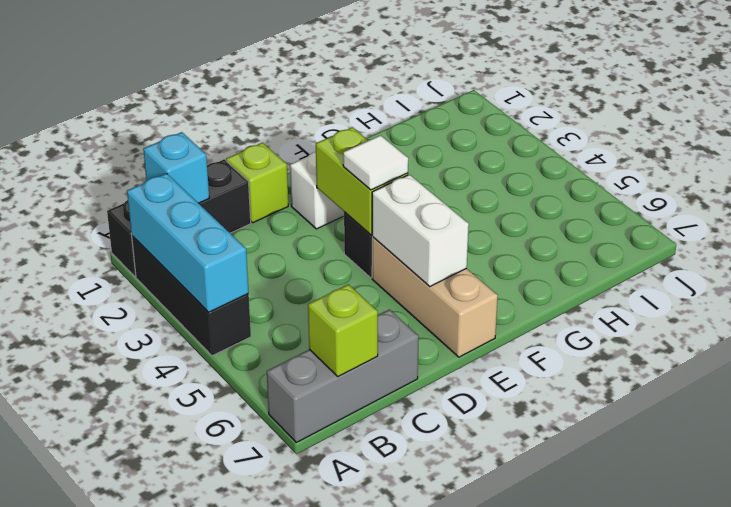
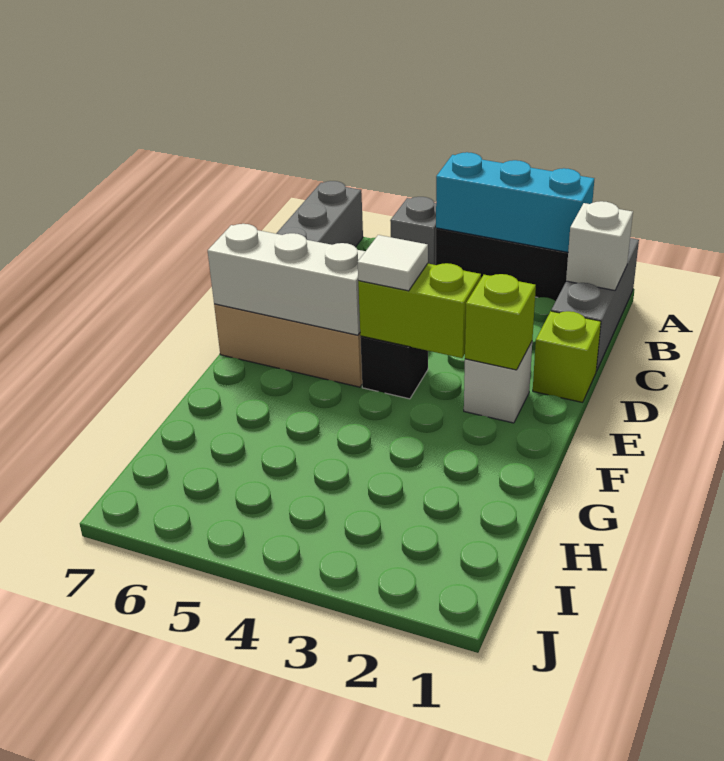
black 1x3 brick [107,159,251,277] -> grey 1x3 brick [551,238,639,371]
none -> grey 1x1 brick [390,197,436,265]
cyan 1x1 brick [143,132,209,203] -> white 1x1 brick [566,201,633,290]
lime 1x1 brick [308,284,378,376] -> lime 1x1 brick moved to [465,274,536,370]
white 1x2 brick [372,175,469,287] -> white 1x3 brick [208,224,365,335]

